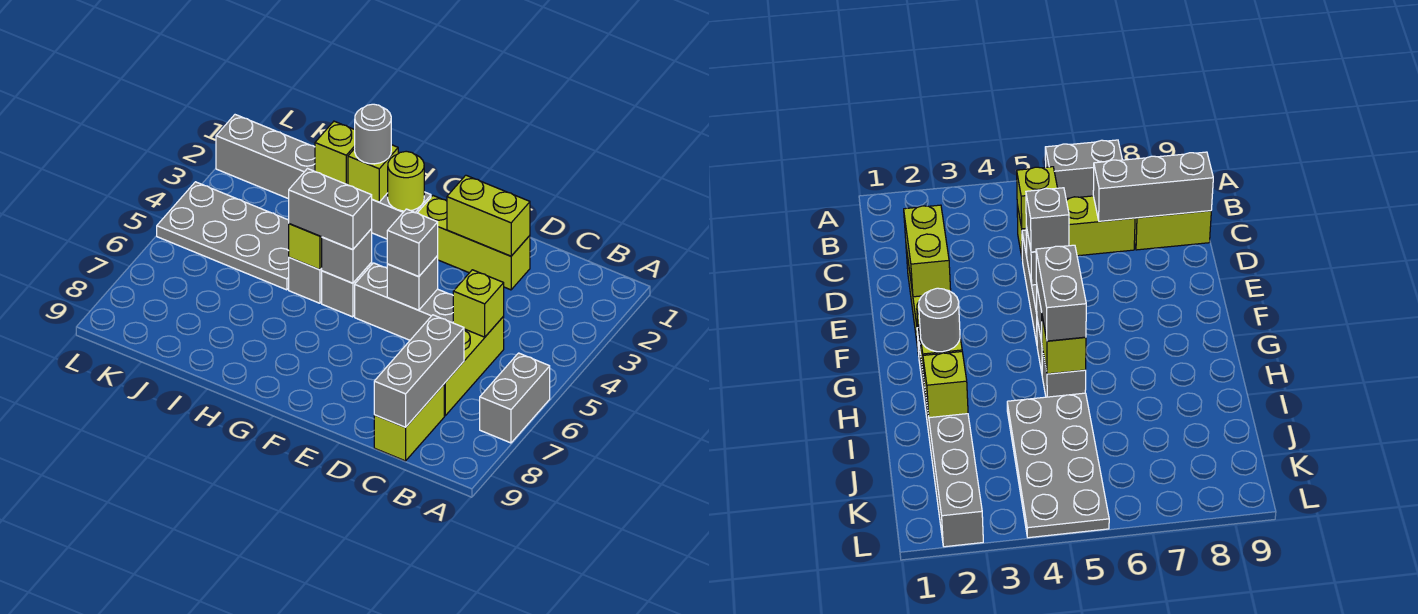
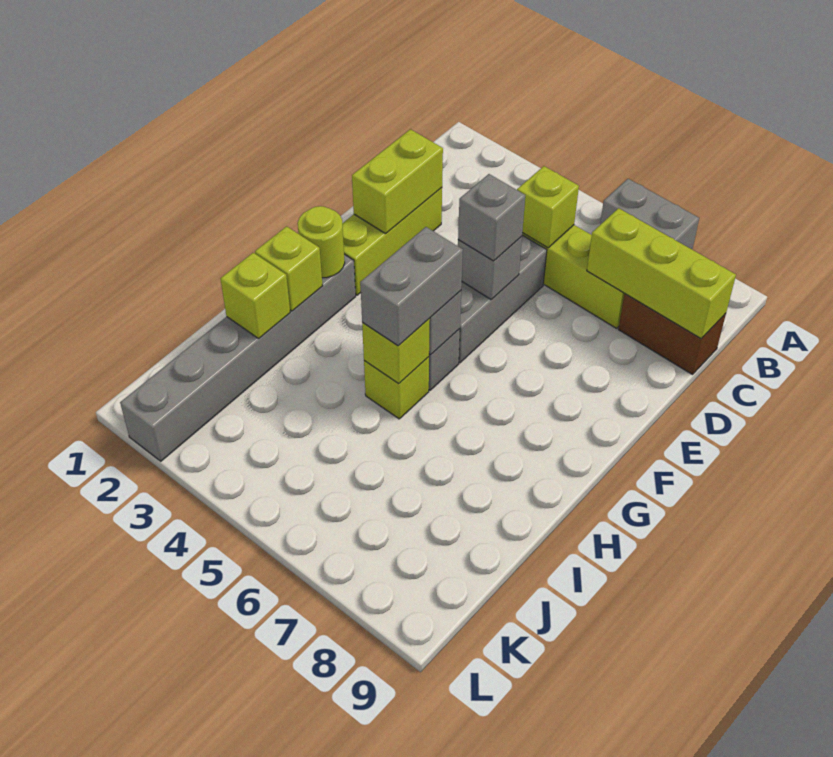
grey 1x3 brick [374,315,464,427] -> lime 1x3 brick [587,208,736,339]
lime 1x2 brick [374,384,444,461] -> brown 1x2 brick [618,294,726,375]
grey 1x1 round brick [355,104,391,164] -> none
grey 1x1 brick [289,257,322,303] -> lime 1x1 brick [364,357,429,419]
grey 2x4 plate [157,182,289,290] -> none

